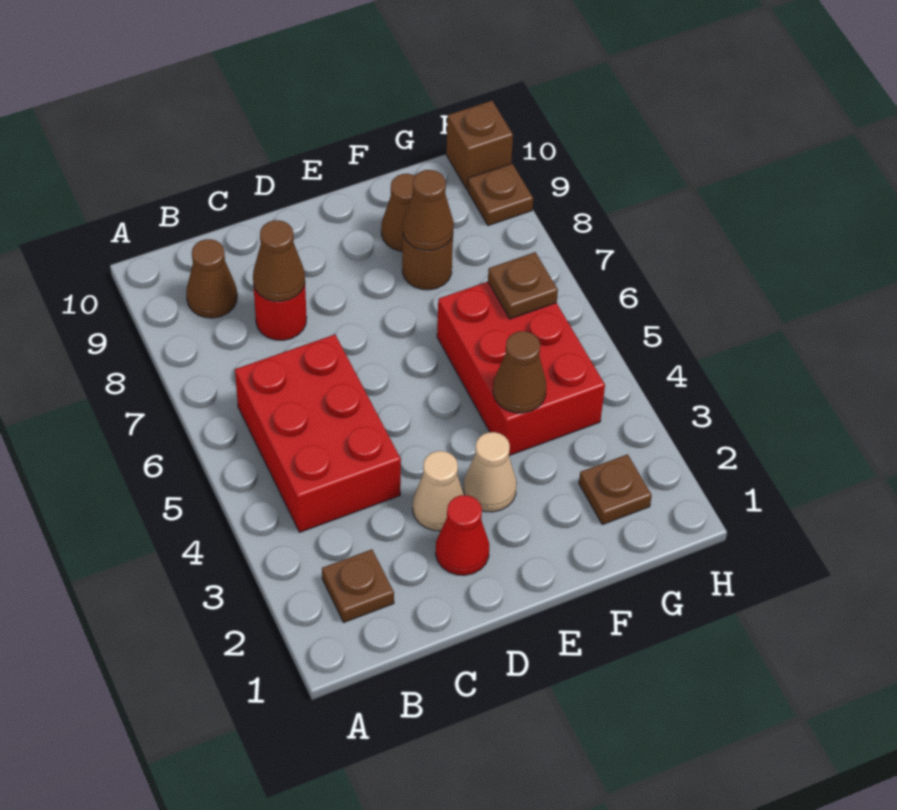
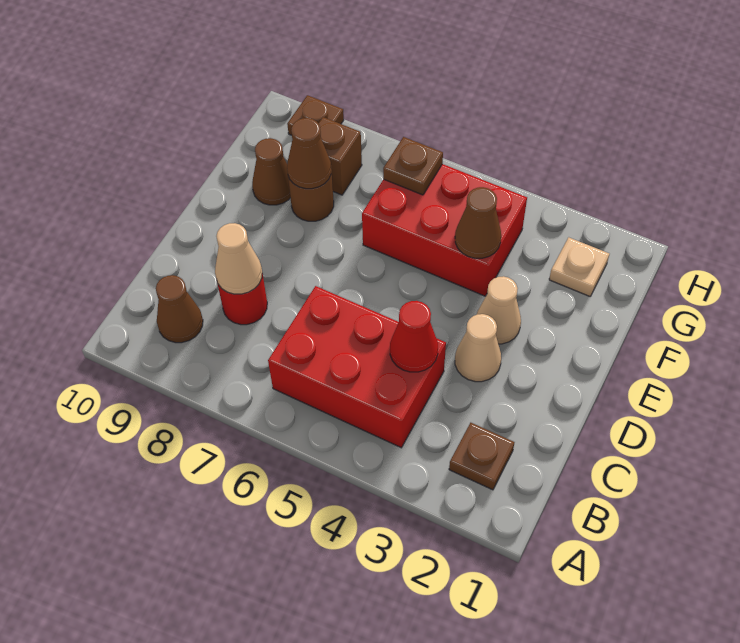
brown 1x1 cone [253,220,305,302] -> tan 1x1 cone [215,223,262,294]
red 1x1 cone [436,495,489,575] -> red 1x1 cone moved to [390,301,438,372]
brown 1x1 plate [579,454,652,525] -> tan 1x1 plate [549,237,609,296]
brown 1x1 brick [446,101,513,189] -> brown 1x1 brick moved to [318,117,362,195]

